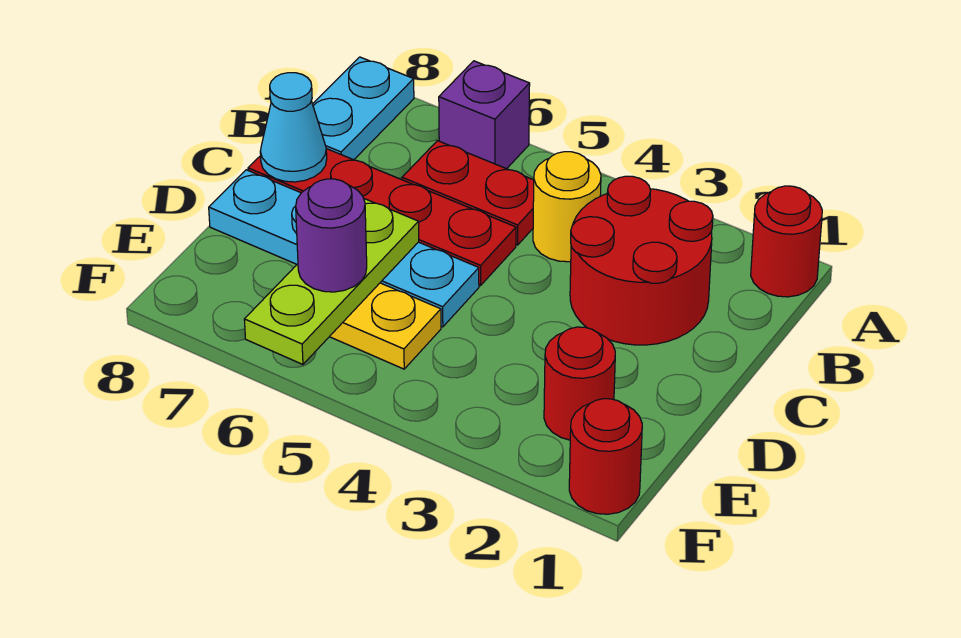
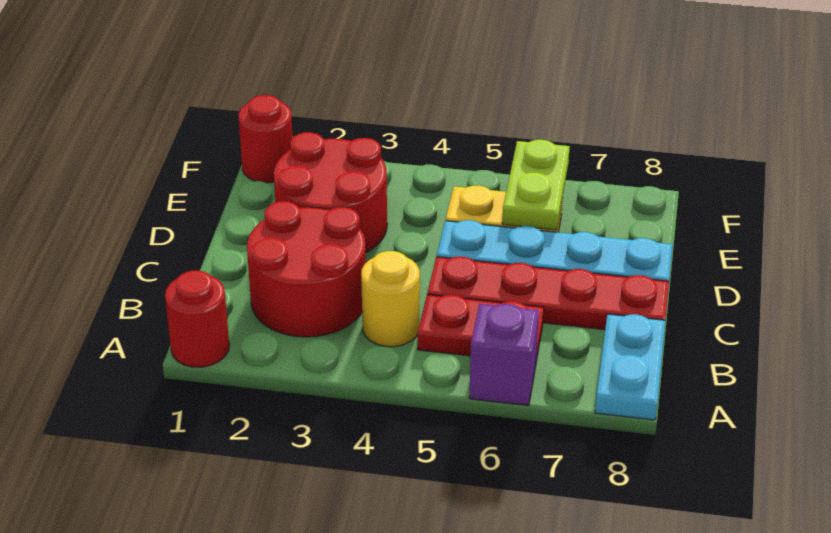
cyan 1x1 cone [260,73,327,182] -> none
lime 1x3 plate [244,199,419,364] -> lime 1x2 plate [502,140,570,230]
red 1x1 round brick [544,327,615,440] -> red 2x2 round brick [274,132,387,252]
purple 1x1 round brick [296,179,367,292] -> none

